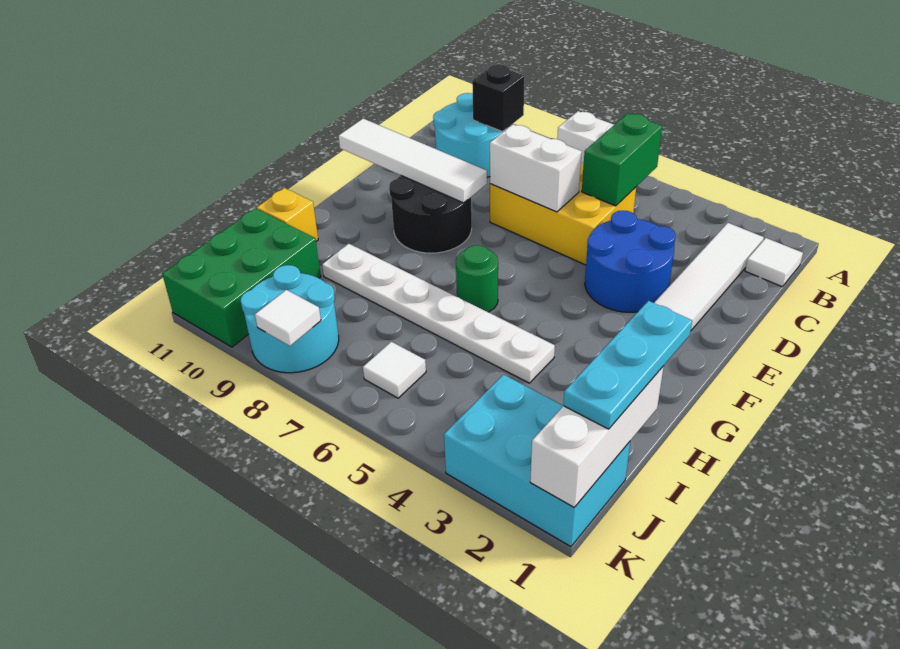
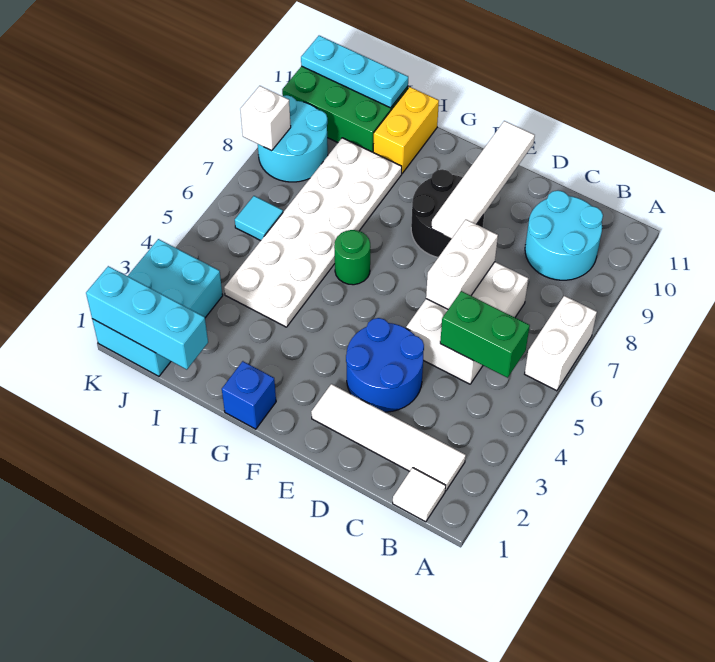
black 1x1 brick [472,64,525,132] -> none
yellow 2x3 brick [490,163,636,265] -> white 2x3 brick [406,262,528,384]
none -> blue 1x1 brick [222,361,276,429]
cyan 1x3 plate [563,301,692,429] -> cyan 1x3 plate moved to [301,36,408,108]
white 1x6 plate [322,244,555,383] -> white 2x6 plate [224,138,402,327]
yellow 1x1 brick [257,188,318,241] -> yellow 1x2 brick [373,87,439,173]
white 1x3 brick [530,366,664,507] -> cyan 1x3 brick [86,266,208,370]
white 1x1 tile [363,342,426,398] -> cyan 1x1 tile [235,196,283,241]
white 1x1 tile [255,290,321,346] -> white 1x1 brick [240,86,291,151]

